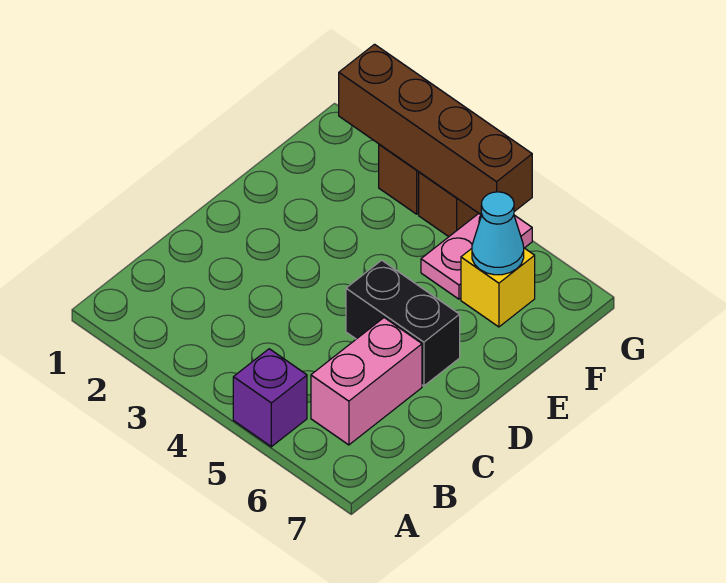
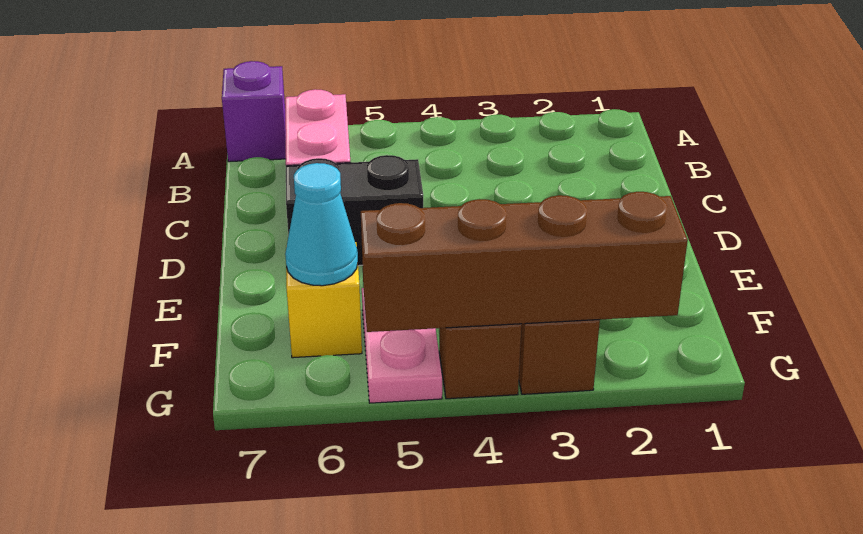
purple 1x1 brick [233,349,307,447] -> purple 1x1 brick moved to [222,61,286,162]

